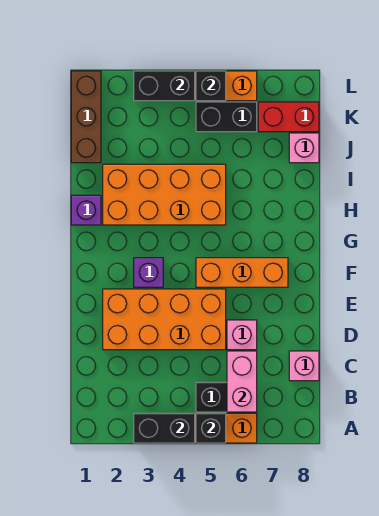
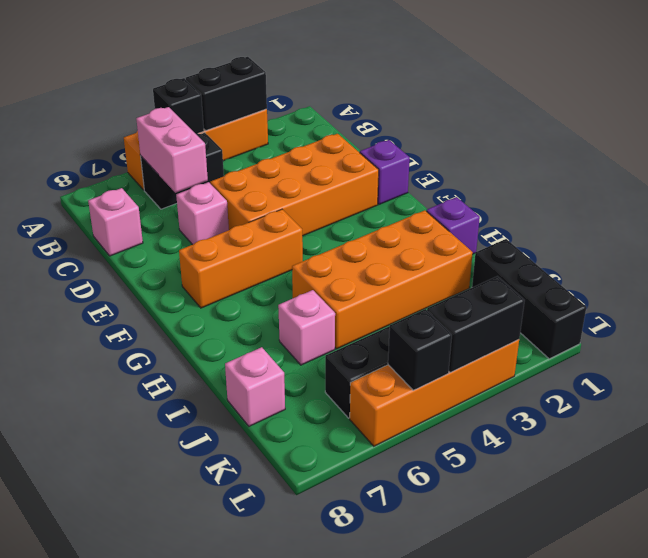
purple 1x1 brick [134,258,163,287] -> purple 1x1 brick moved to [360,140,410,204]
none -> pink 1x1 brick [278,290,335,365]
brown 1x3 brick [71,71,101,163] -> black 1x3 brick [472,239,586,359]
red 1x2 brick [258,102,319,132] -> none

